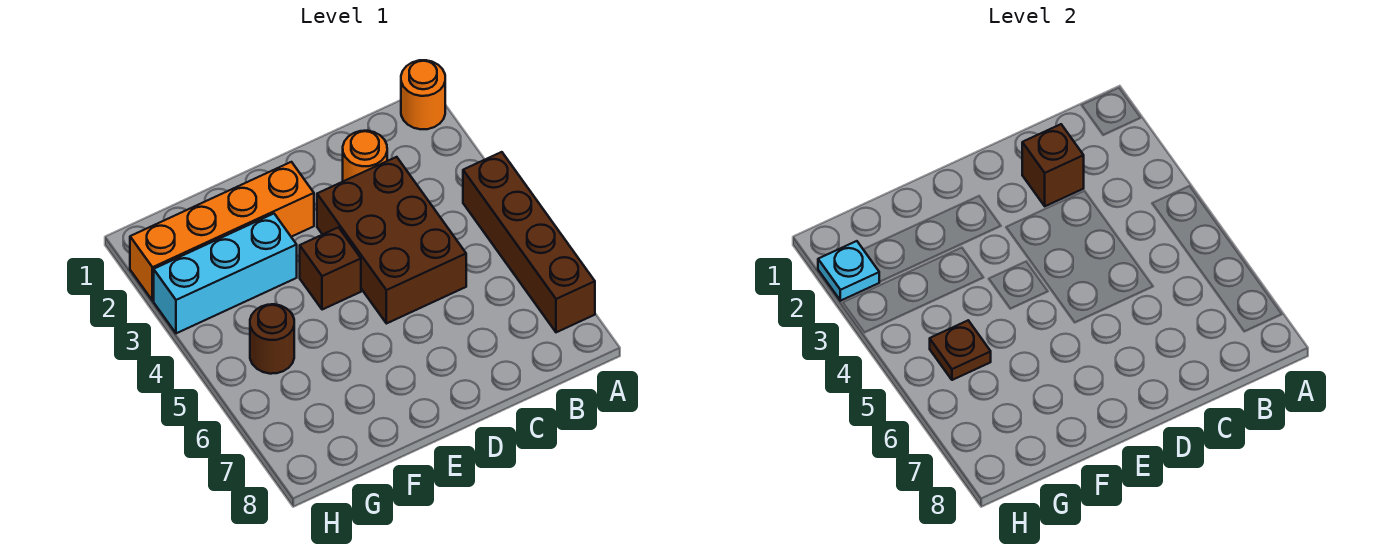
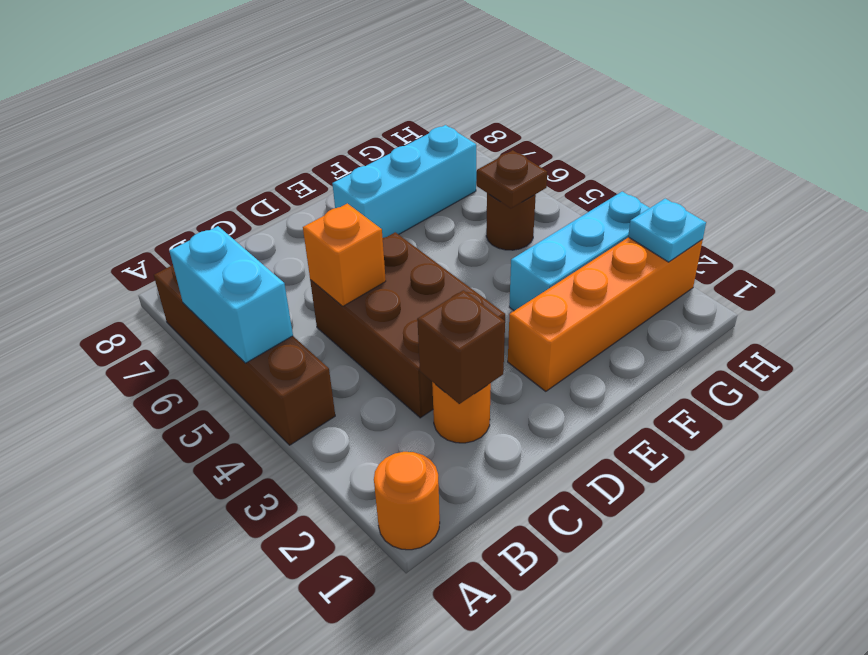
none -> cyan 1x2 brick [170,226,293,363]
none -> orange 1x1 brick [303,204,386,306]
brown 1x1 brick [300,227,361,310] -> none
none -> cyan 1x3 brick [332,125,476,238]

